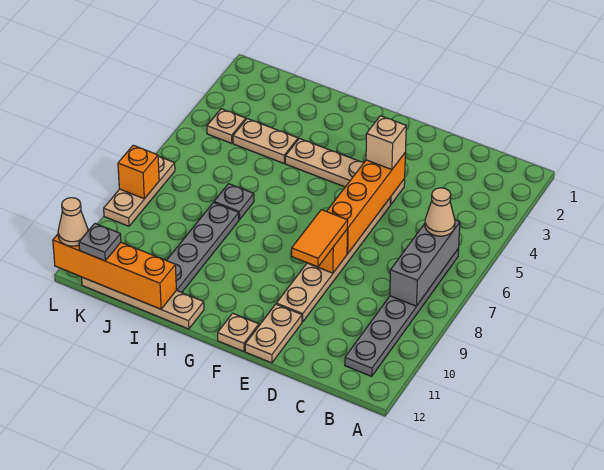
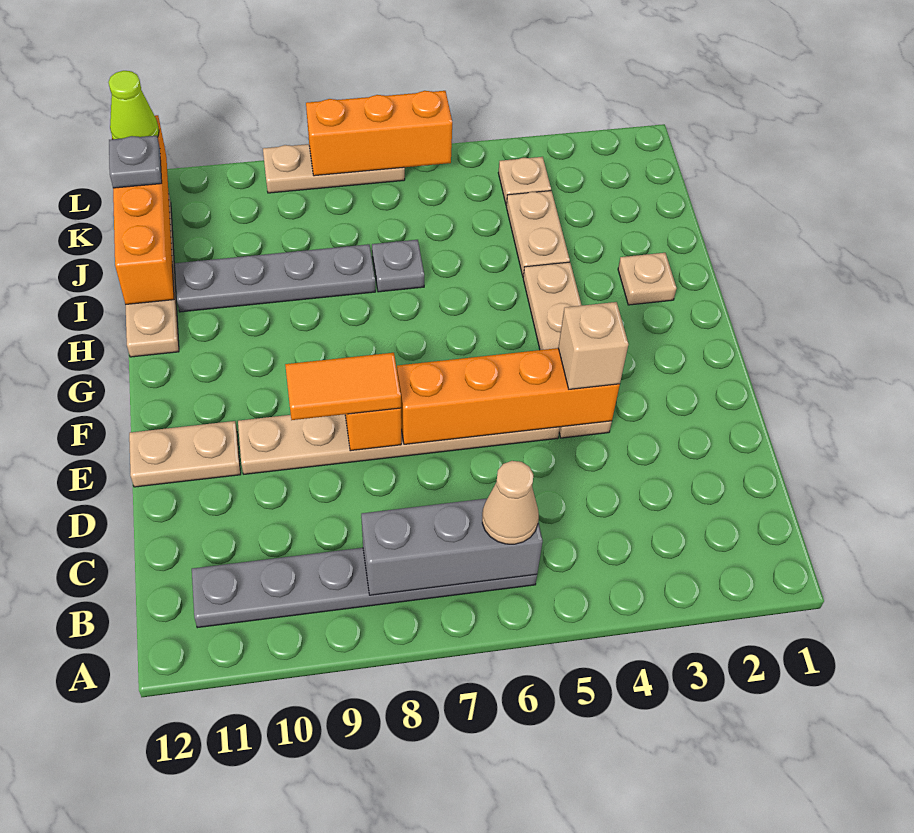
tan 1x1 plate [218,313,259,351] -> tan 1x1 plate moved to [618,253,676,305]
orange 1x1 brick [118,145,159,199] -> orange 1x3 brick [306,91,452,176]
tan 1x1 cone [58,198,88,246] -> lime 1x1 cone [108,71,159,139]

